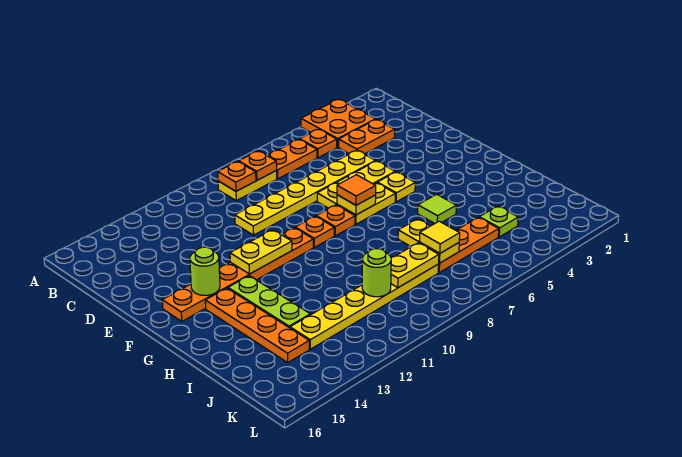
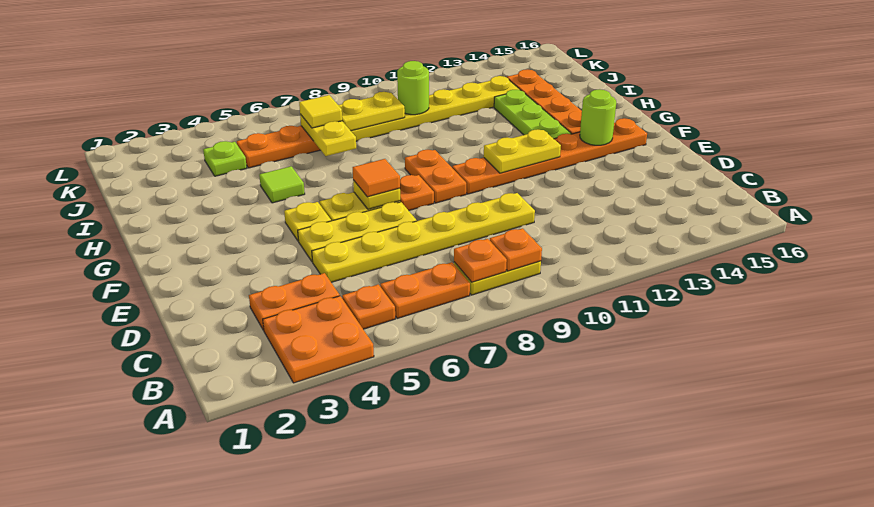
orange 1x1 plate [295,216,334,247] -> orange 1x2 plate [405,150,466,203]

